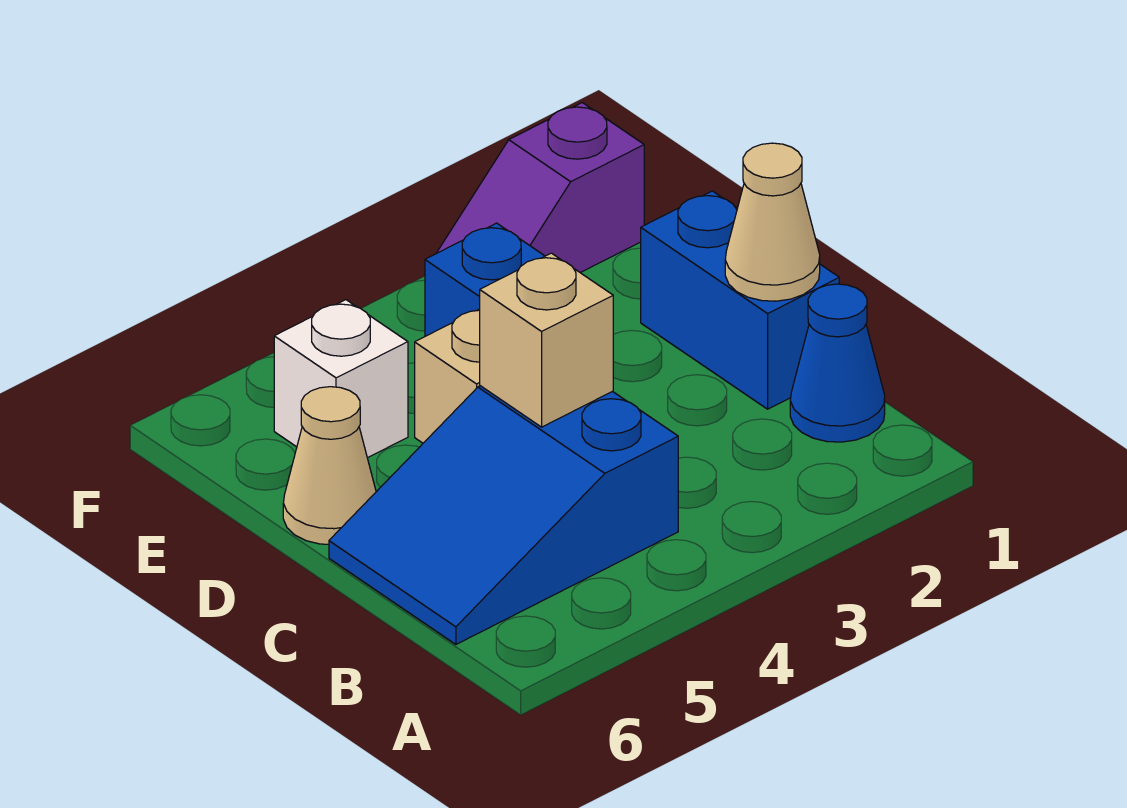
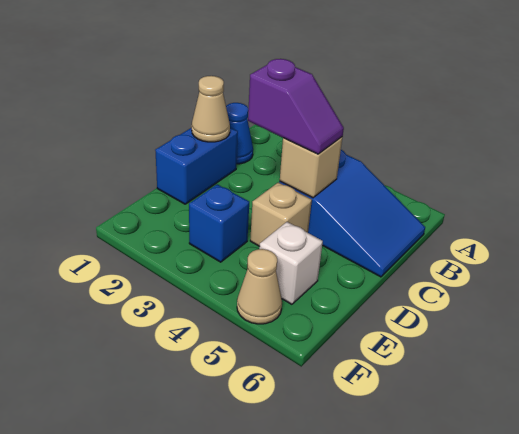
tan 1x1 cone [283,387,376,544] -> tan 1x1 cone moved to [237,249,282,324]
purple 1x2 slope [436,103,644,273] -> purple 1x2 slope moved to [248,59,344,154]

